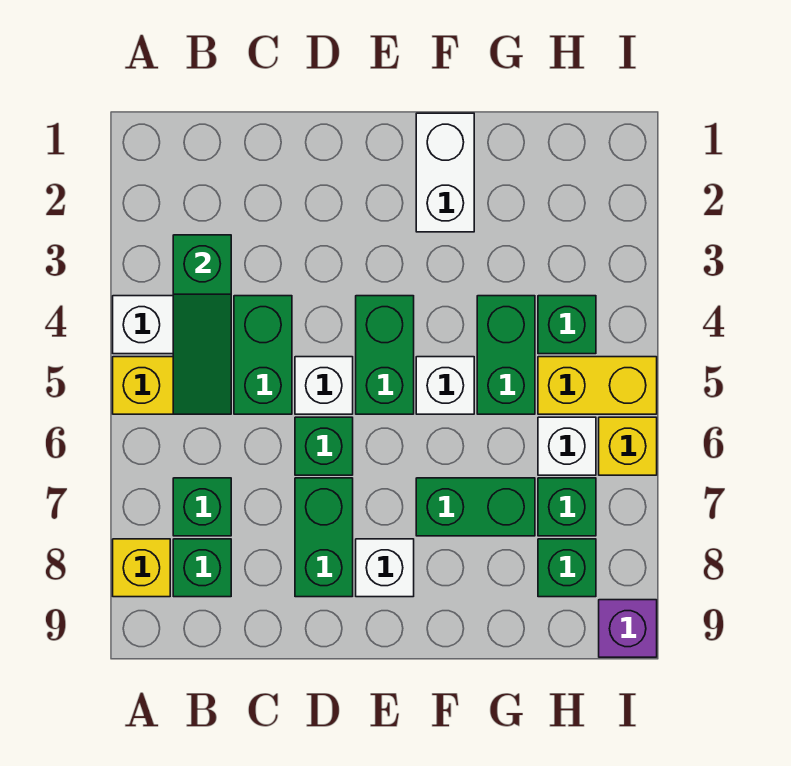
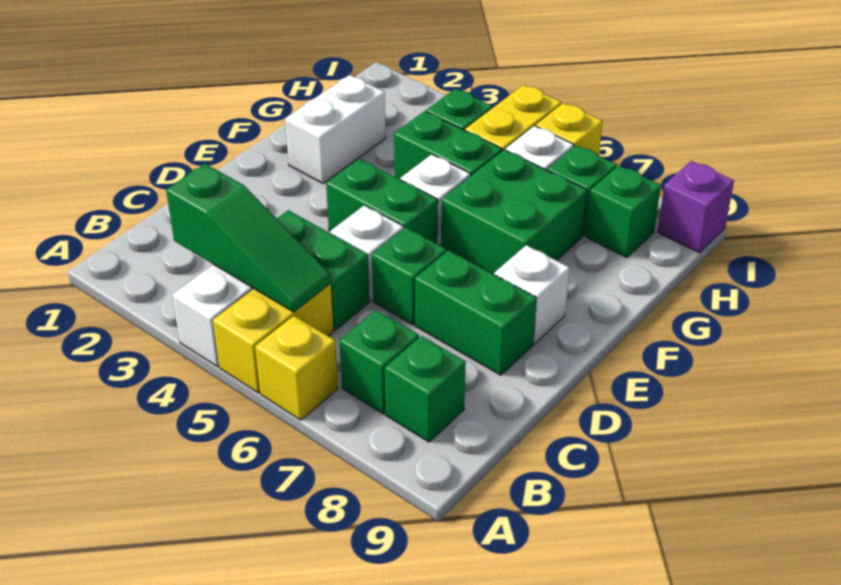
yellow 1x1 brick [113,539,170,597] -> yellow 1x1 brick moved to [255,316,338,420]
white 1x2 brick [416,113,474,232] -> white 1x2 brick turned to [285,75,386,183]
green 1x2 brick [416,478,535,536] -> green 2x2 brick [441,150,587,274]

